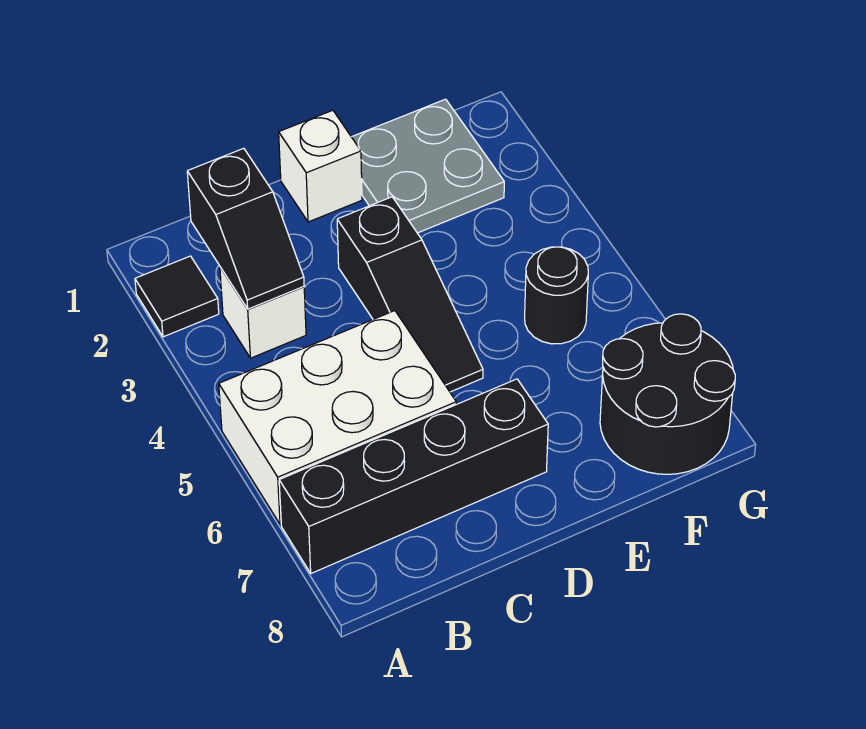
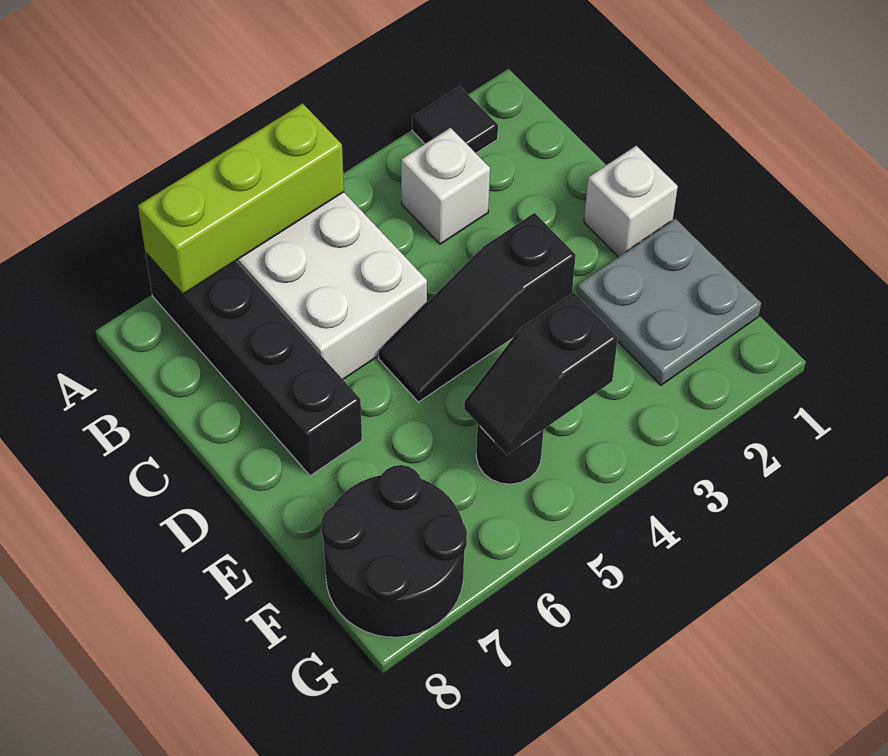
none -> lime 1x3 brick [138,103,344,294]
black 1x2 slope [187,148,304,309] -> black 1x2 slope moved to [464,292,618,455]

